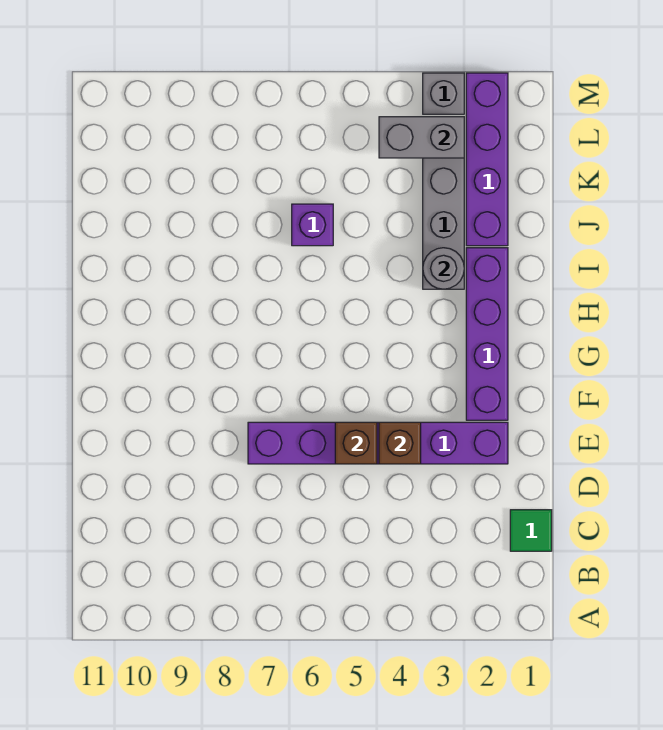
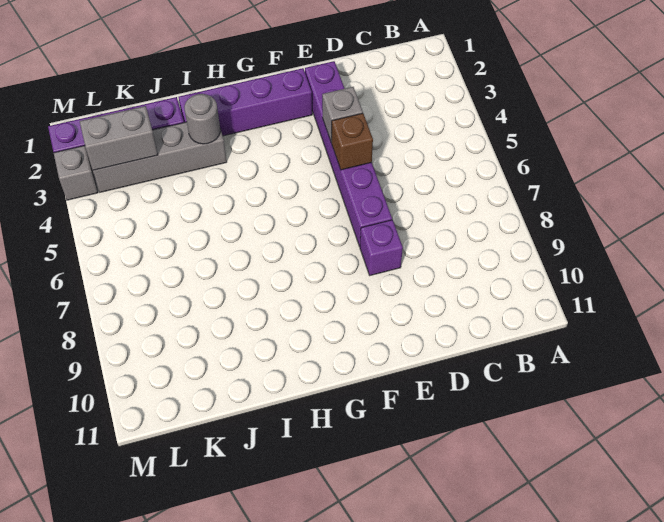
green 1x1 tile [510,510,552,551] -> none
brown 1x1 brick [379,422,421,464] -> grey 1x1 brick [322,87,363,143]
purple 1x1 brick [292,204,333,246] -> purple 1x1 brick moved to [360,220,403,275]
grey 1x2 brick [379,117,464,158] -> grey 1x2 brick turned to [80,106,158,170]

